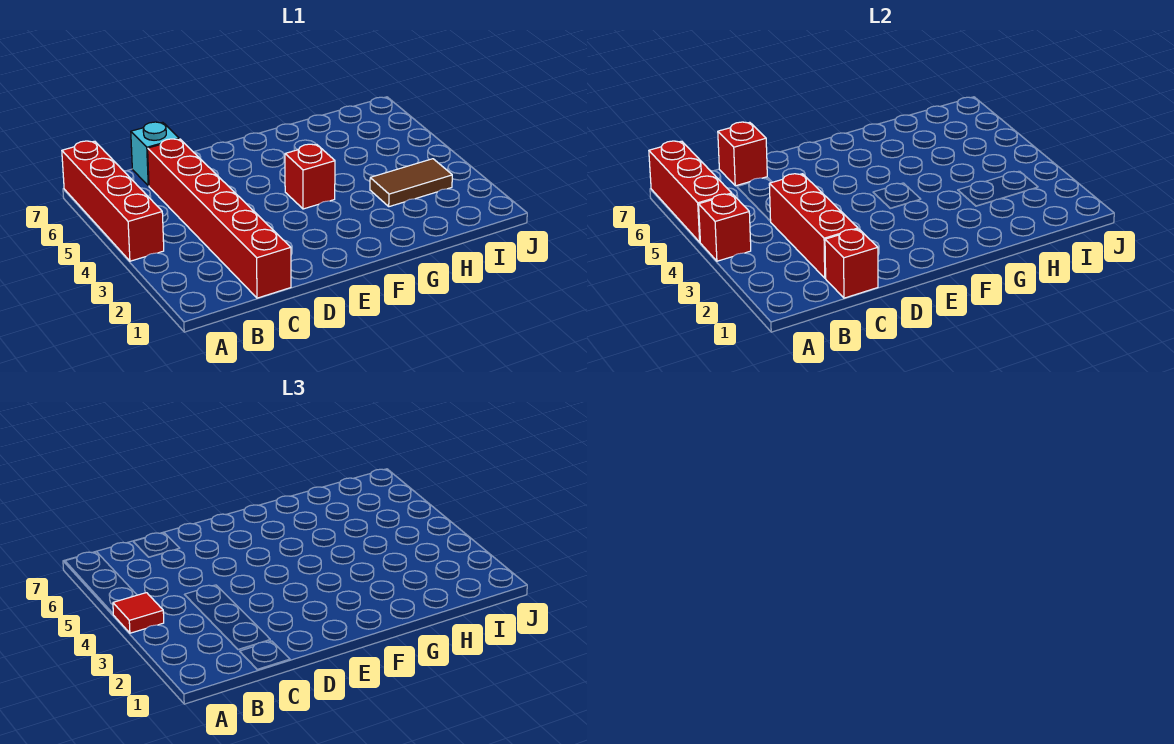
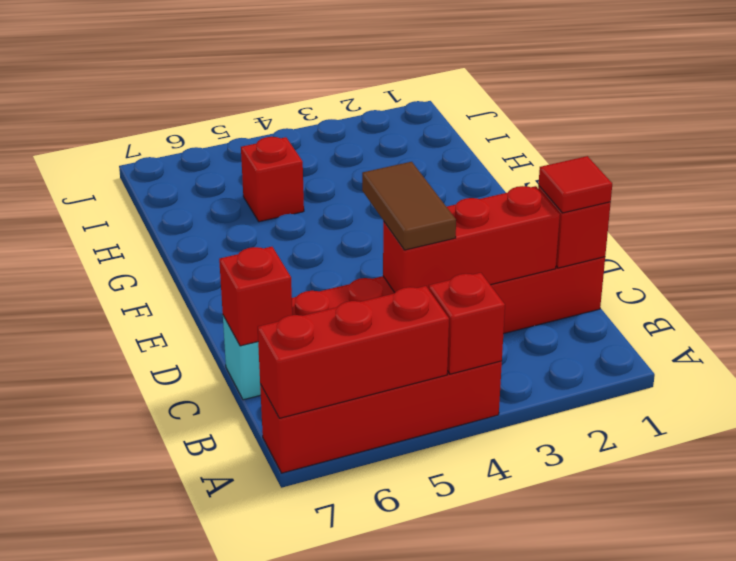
red 1x1 tile [113,593,164,633] -> red 1x1 tile moved to [539,156,612,213]
red 1x1 brick [285,144,335,209] -> red 1x1 brick moved to [241,137,304,222]
brown 1x2 tile [370,159,452,207] -> brown 1x2 tile moved to [362,162,456,250]

